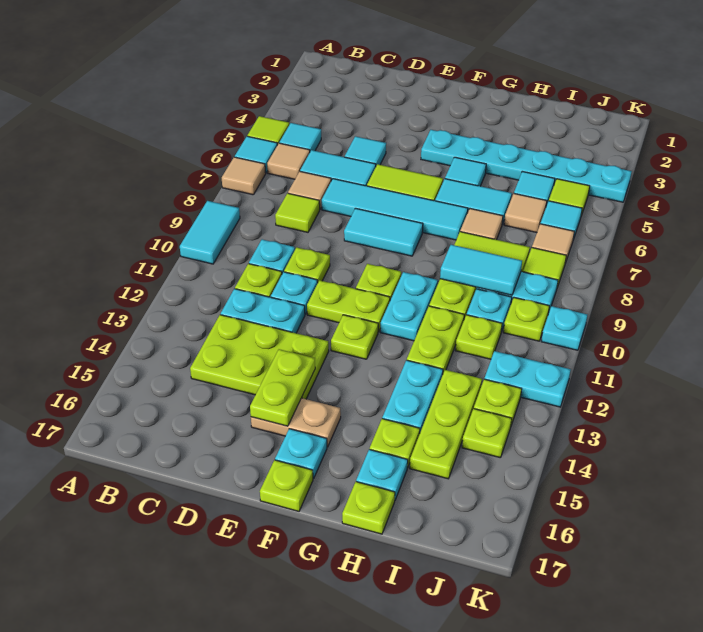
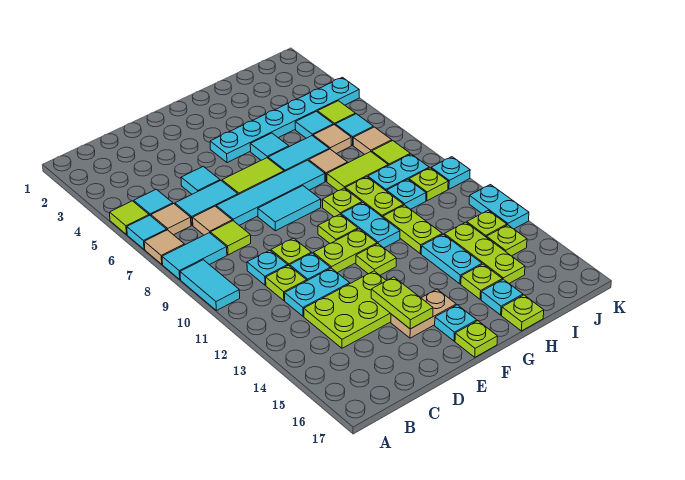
cyan 1x2 tile [440,245,522,295] -> cyan 1x2 tile moved to [162,233,227,279]
lime 1x1 plate [455,315,502,359] -> lime 1x1 plate moved to [322,188,362,217]
cyan 1x2 plate [484,351,571,407] -> cyan 1x2 plate turned to [469,185,529,229]

